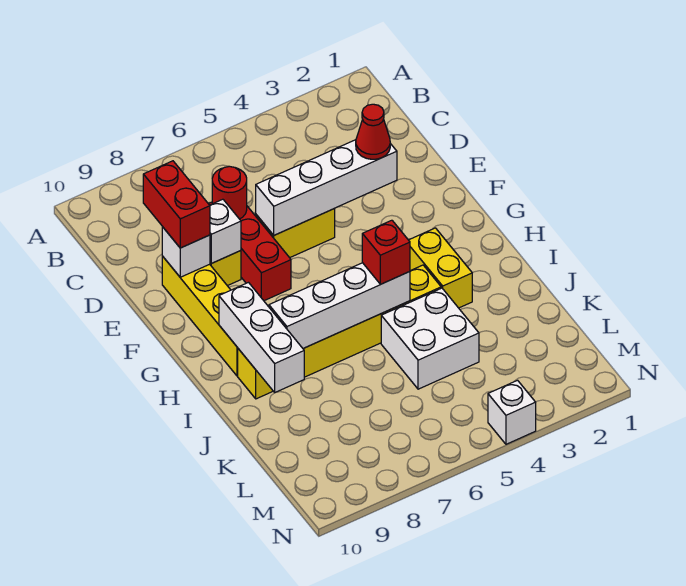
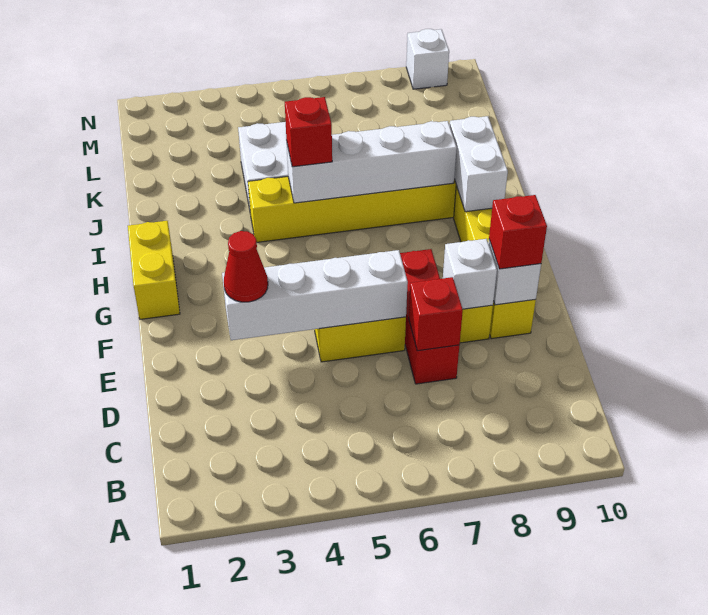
red 1x1 round brick [212,166,247,219] -> red 1x1 brick [409,277,463,351]
red 1x2 brick [143,161,210,248] -> red 1x1 brick [489,195,547,269]
yellow 1x2 brick [409,228,472,308] -> yellow 1x2 brick moved to [128,221,180,319]
white 1x3 brick [219,283,304,393] -> white 1x2 brick [450,116,508,212]
white 1x1 brick [488,380,536,444] -> white 1x1 brick moved to [406,29,449,89]

